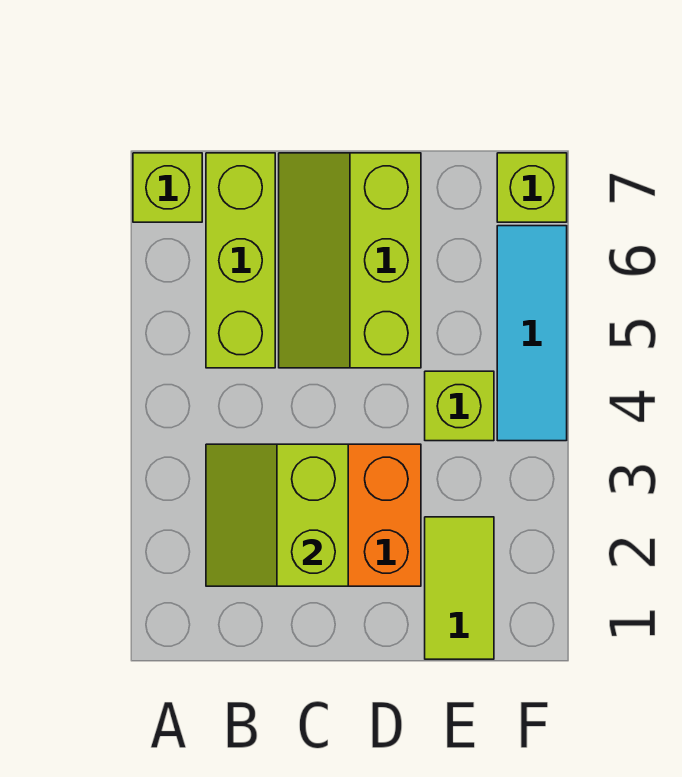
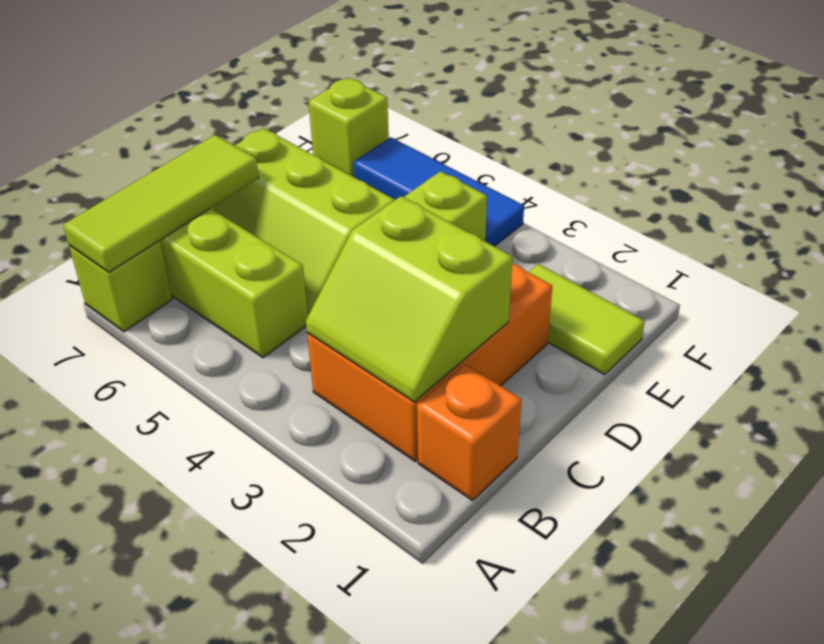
none -> lime 1x3 tile [63,135,259,272]
none -> orange 1x1 brick [417,364,522,500]
cyan 1x3 tile [497,226,567,441] -> blue 1x3 tile [353,137,524,246]

